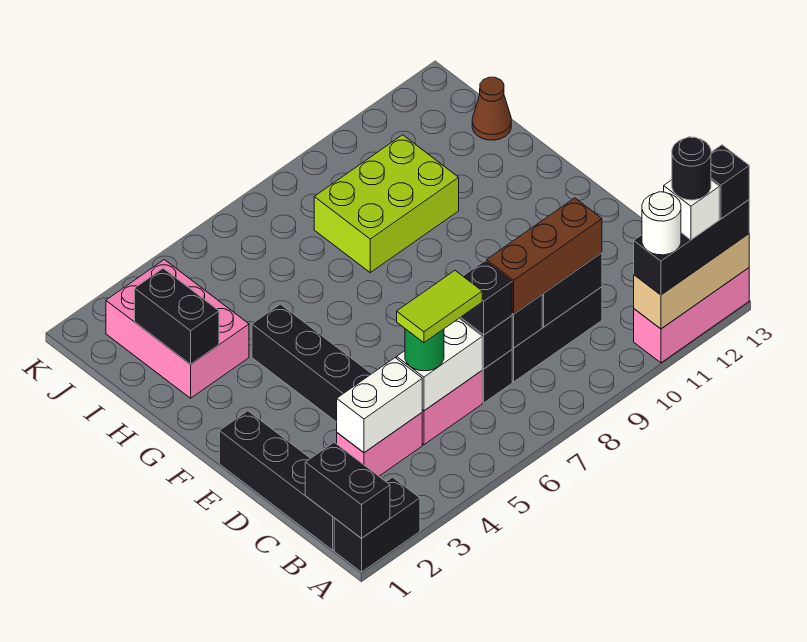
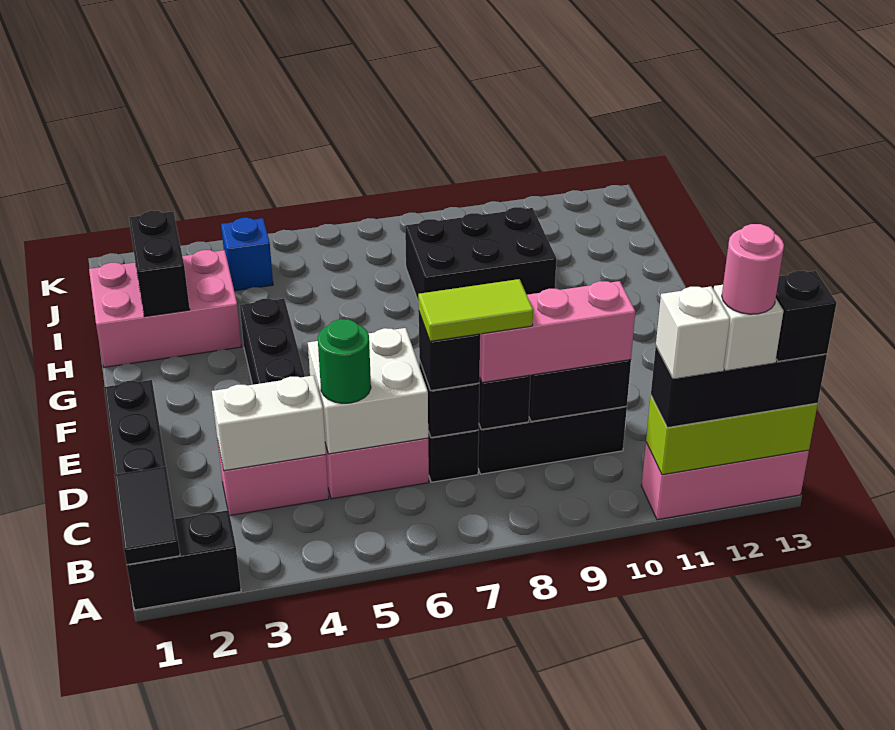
black 1x2 brick [305,443,390,538] -> black 1x2 tile [115,466,180,565]
tan 1x3 brick [634,234,749,329] -> lime 1x3 brick [646,396,818,475]
white 1x1 round brick [642,192,681,255] -> white 1x1 brick [656,286,730,378]
black 1x1 round brick [672,137,711,200] -> pink 1x1 round brick [722,224,784,314]
white 1x2 brick [397,319,482,411] -> white 2x2 brick [308,328,428,454]
lime 1x2 tile [397,271,482,343] -> lime 1x2 tile moved to [418,279,533,341]
brown 1x3 brick [486,198,602,314] -> pink 1x3 brick [480,281,635,383]
pink 2x3 brick [106,260,249,398] -> pink 2x3 brick turned to [89,250,241,367]
lime 2x3 brick [314,135,459,272] -> black 2x3 brick [405,207,556,302]
brown 1x1 cone [472,77,511,140] -> none
none -> blue 1x1 brick [221,218,273,291]

